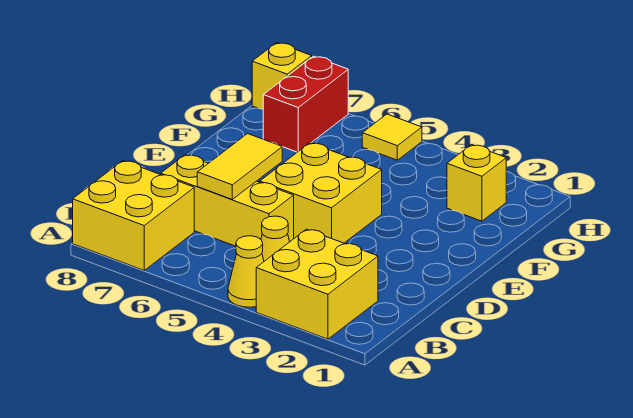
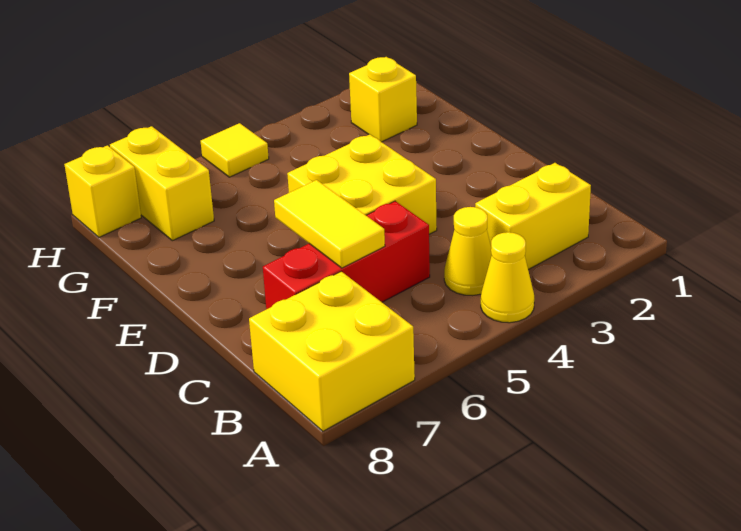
yellow 2x2 brick [256,229,378,339] -> yellow 1x2 brick [475,163,591,270]
yellow 1x3 brick [161,155,294,246] -> red 1x3 brick [263,201,430,309]
red 1x2 brick [263,56,348,152] -> yellow 1x2 brick [110,126,214,241]

